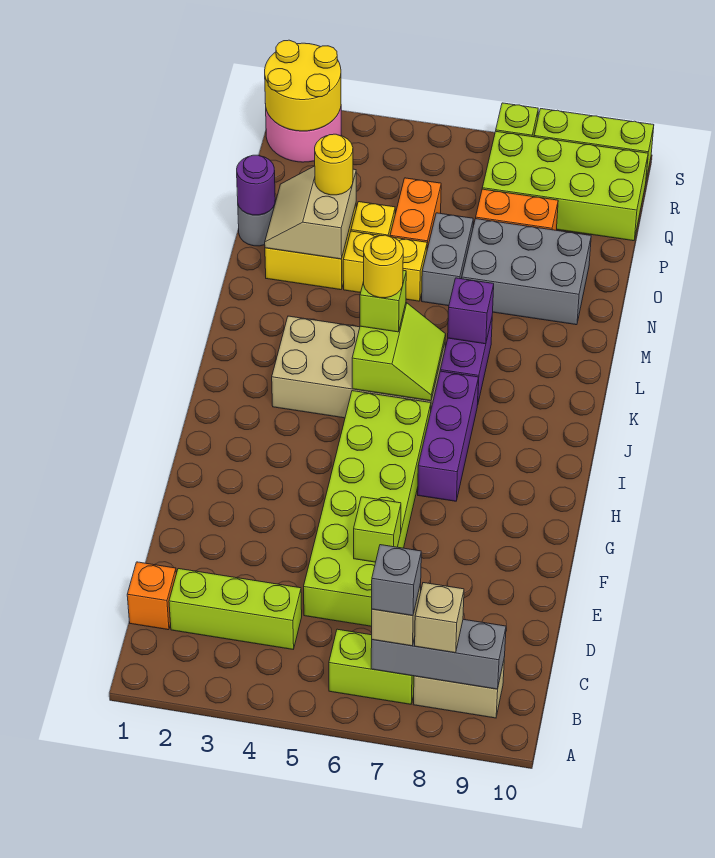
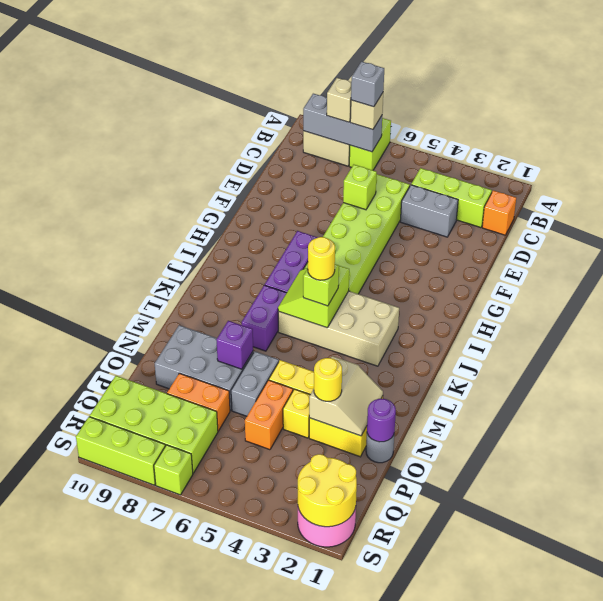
lime 1x2 brick [329,629,414,704] -> lime 1x2 brick turned to [349,118,391,170]
none -> grey 1x2 brick [400,185,458,237]
purple 1x1 brick [448,278,494,344] -> purple 1x1 brick moved to [216,321,253,369]

